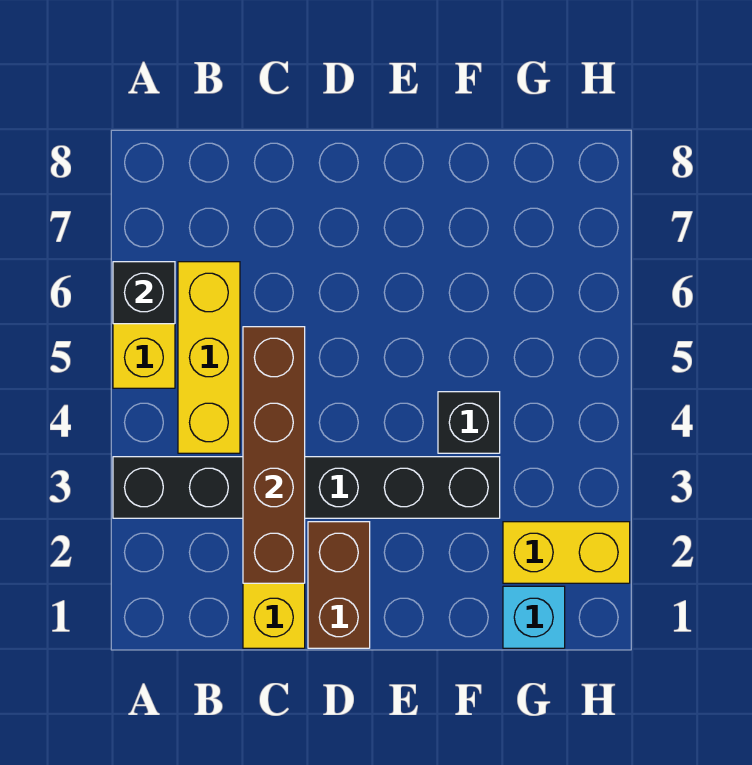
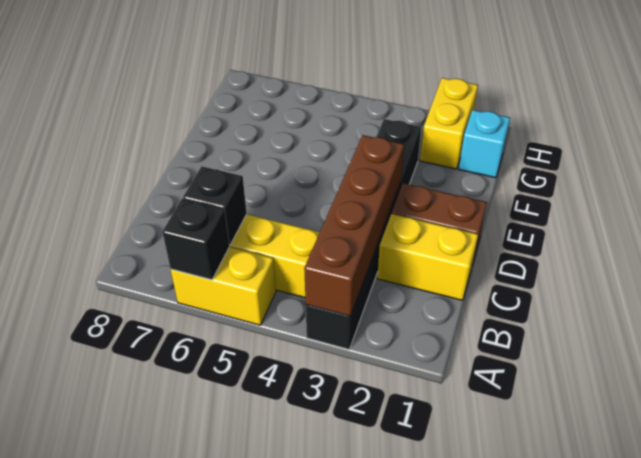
brown 1x4 brick [243,327,305,583] -> brown 1x4 brick turned to [304,135,404,316]
black 1x1 brick [438,392,500,453] -> black 1x1 brick moved to [183,166,247,245]

